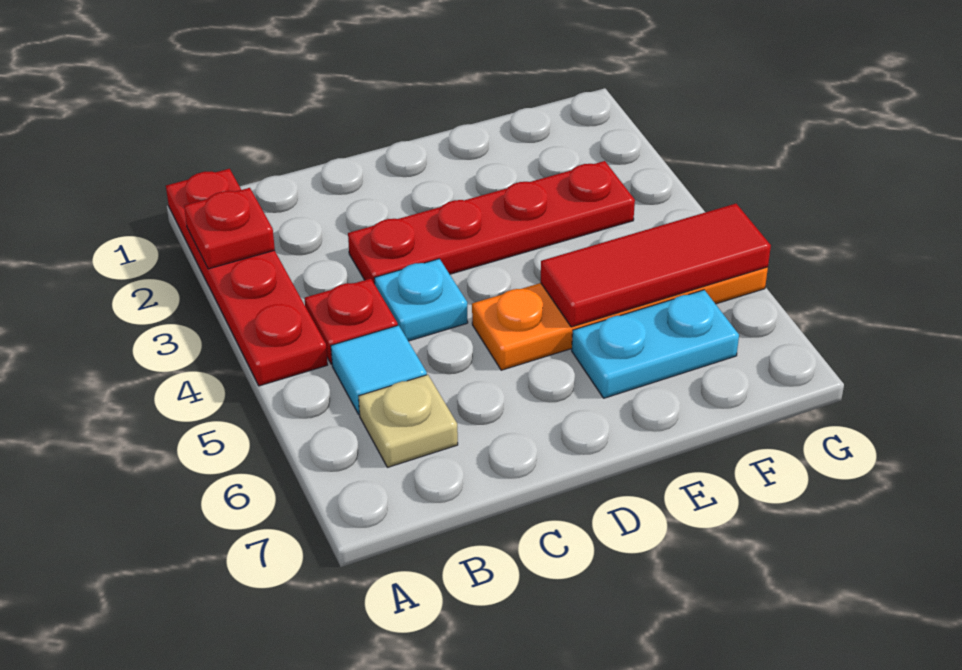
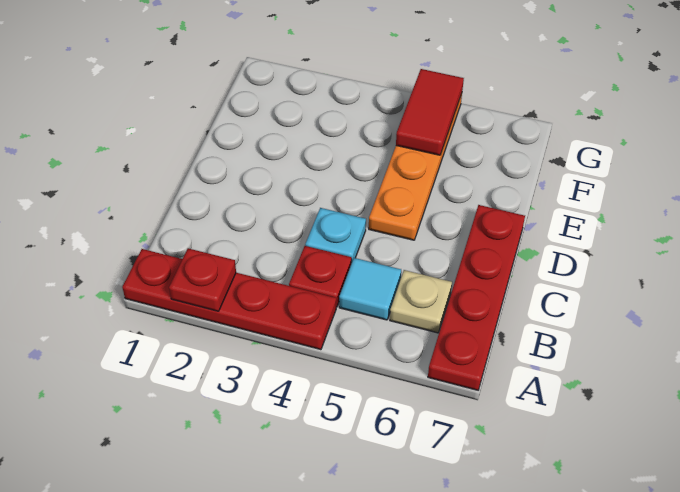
red 1x4 plate [348,161,635,284] -> red 1x4 plate moved to [428,205,525,390]
red 1x3 tile [541,204,771,327] -> red 1x2 tile [396,69,464,155]
cyan 1x2 plate [572,290,739,398] -> none

